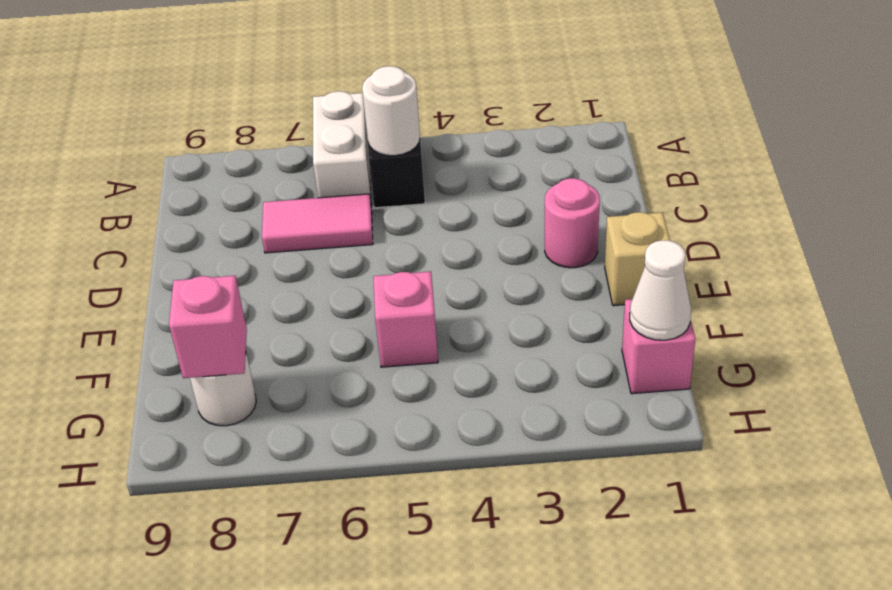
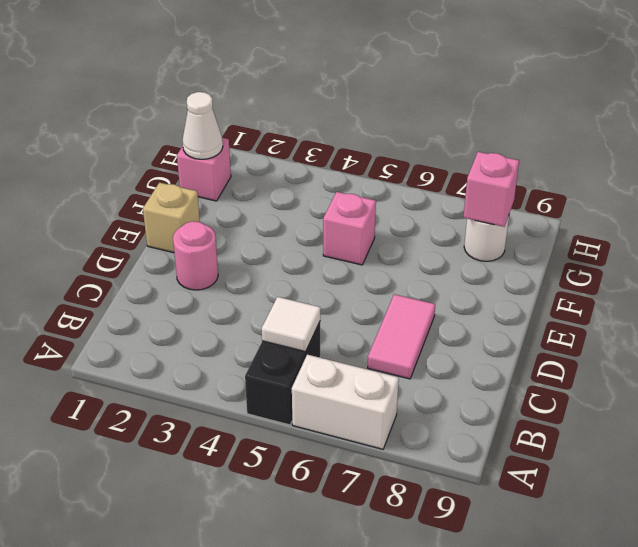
white 1x2 brick [313,91,371,201] -> white 1x2 brick turned to [292,355,399,449]
white 1x1 round brick [362,66,420,156] -> white 1x1 tile [262,297,320,352]
pink 1x2 tile [262,194,373,253] -> pink 1x2 tile turned to [368,294,435,379]

